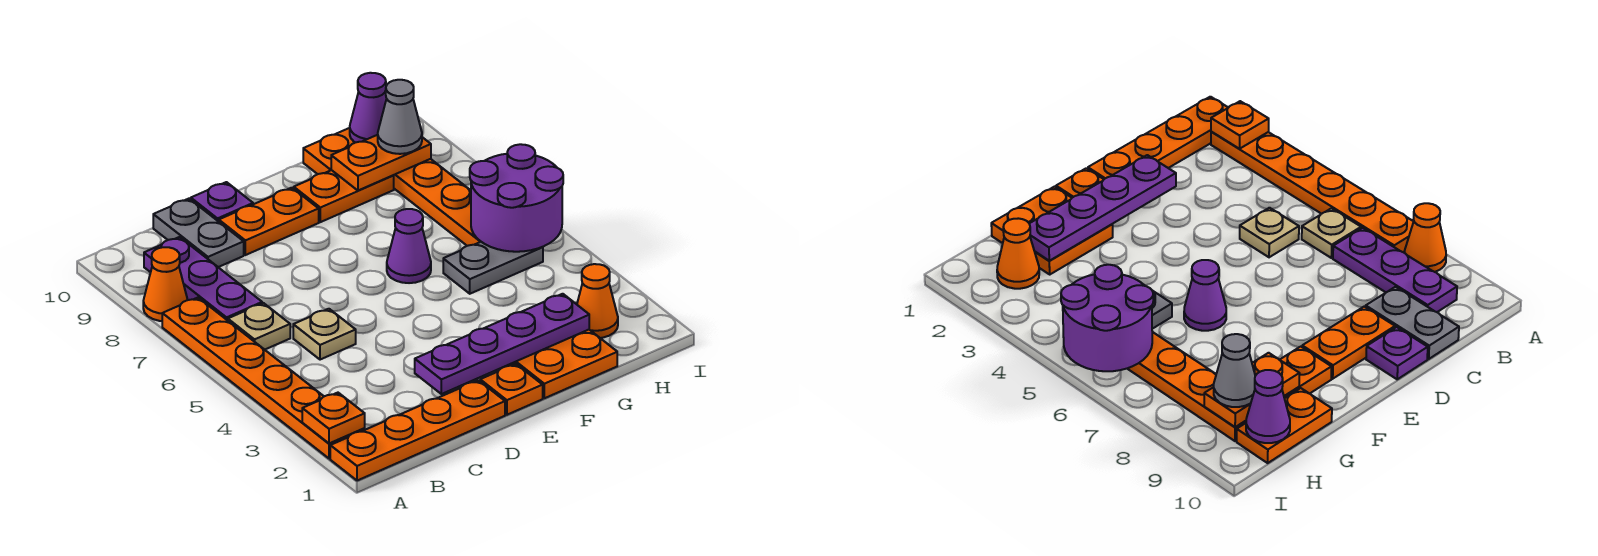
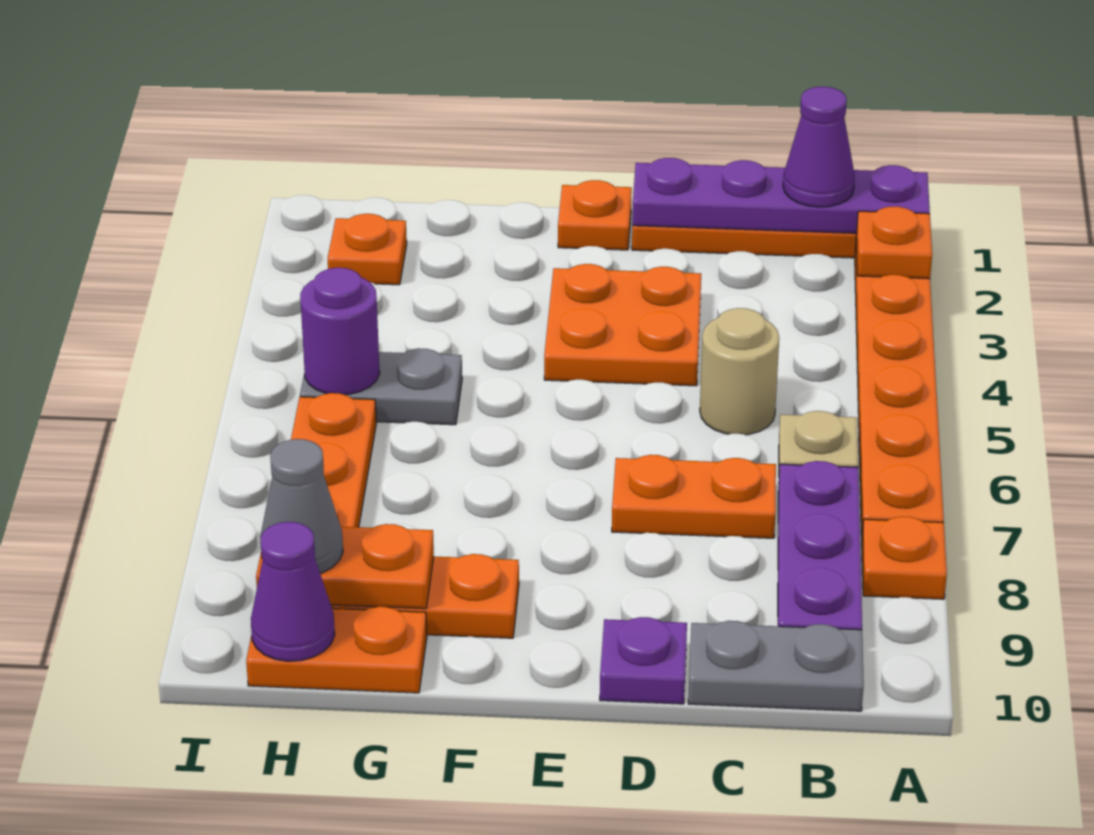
orange 1x1 cone [143,247,188,321] -> orange 1x1 plate [862,516,947,599]
tan 1x1 plate [293,309,356,360] -> tan 1x1 round brick [700,308,779,435]
grey 1x2 plate [153,199,244,267] -> grey 1x2 plate turned to [688,621,864,711]
purple 1x4 plate [415,294,589,394] -> purple 1x4 plate moved to [632,158,930,233]
orange 1x2 plate [219,188,319,255] -> orange 1x2 plate moved to [612,455,776,538]
orange 2x2 plate [505,330,617,398] -> orange 2x2 plate moved to [544,264,701,386]
purple 1x1 cone [387,209,431,283] -> purple 1x1 cone moved to [783,87,855,207]
orange 1x1 cone [577,264,618,338] -> orange 1x1 plate [328,214,407,285]
purple 2x2 round brick [470,144,563,252] -> purple 1x1 round brick [300,268,380,395]

